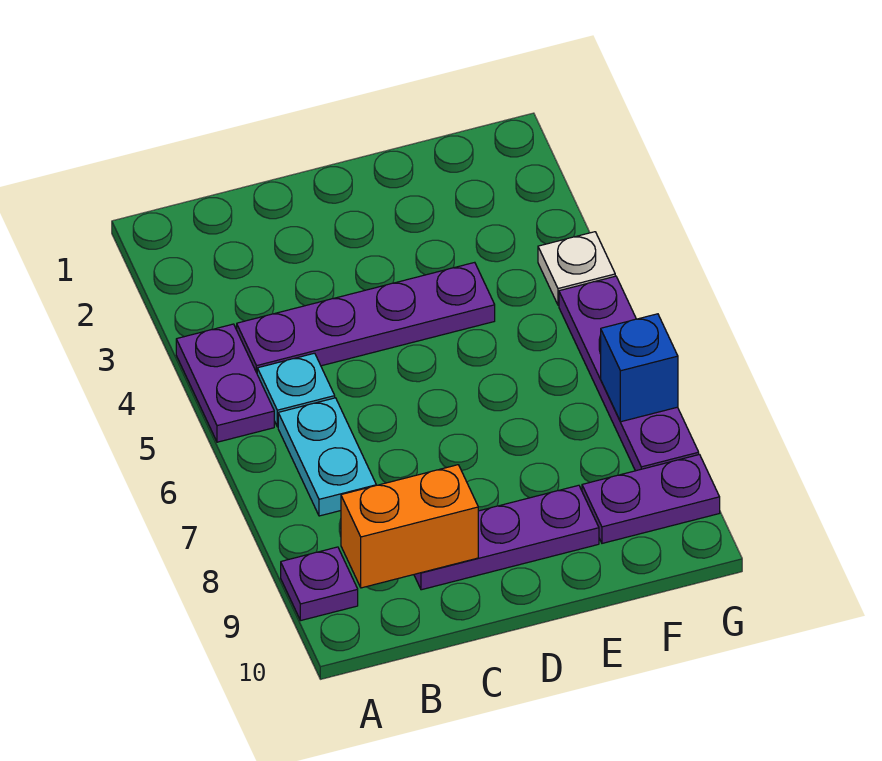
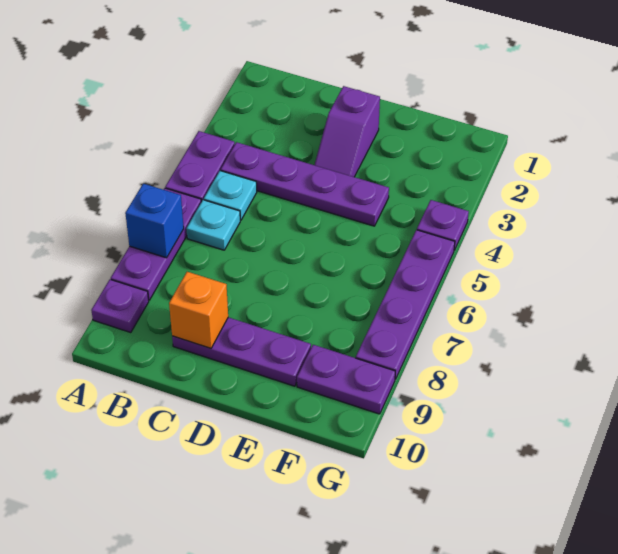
none -> purple 1x3 plate [111,188,201,300]
cyan 1x2 plate [278,398,376,516] -> cyan 1x1 plate [186,200,240,250]
orange 1x2 brick [341,465,478,588] -> orange 1x1 brick [169,272,228,348]
none -> purple 1x2 slope [315,86,380,177]
white 1x1 plate [538,232,615,305] -> purple 1x1 plate [417,200,469,250]
blue 1x1 brick [601,314,678,422] -> blue 1x1 brick moved to [125,184,184,258]

